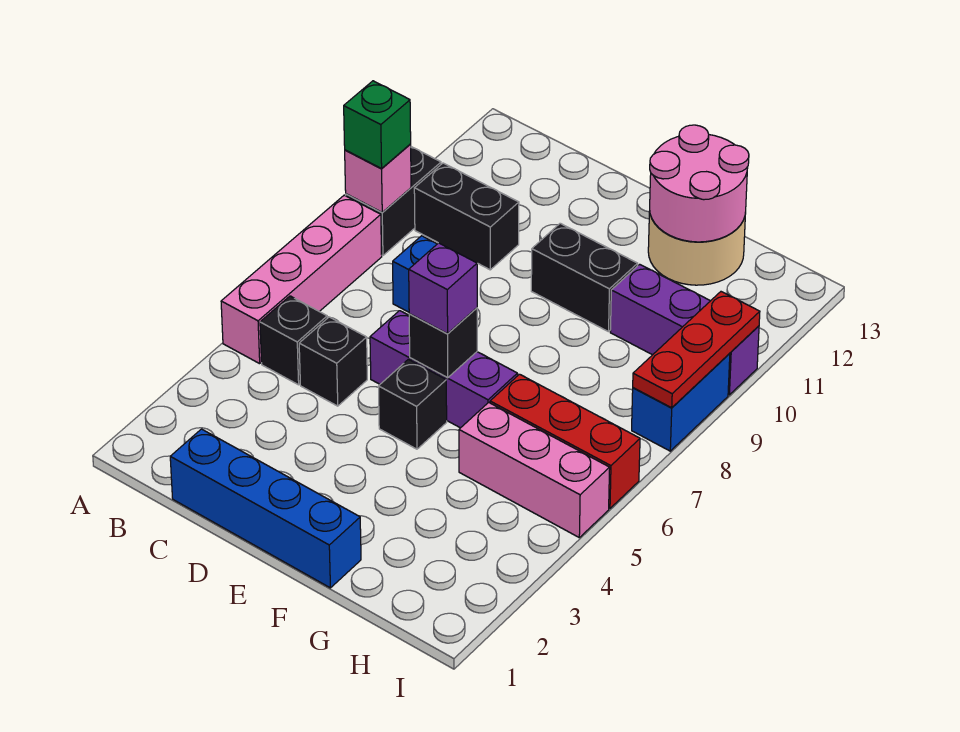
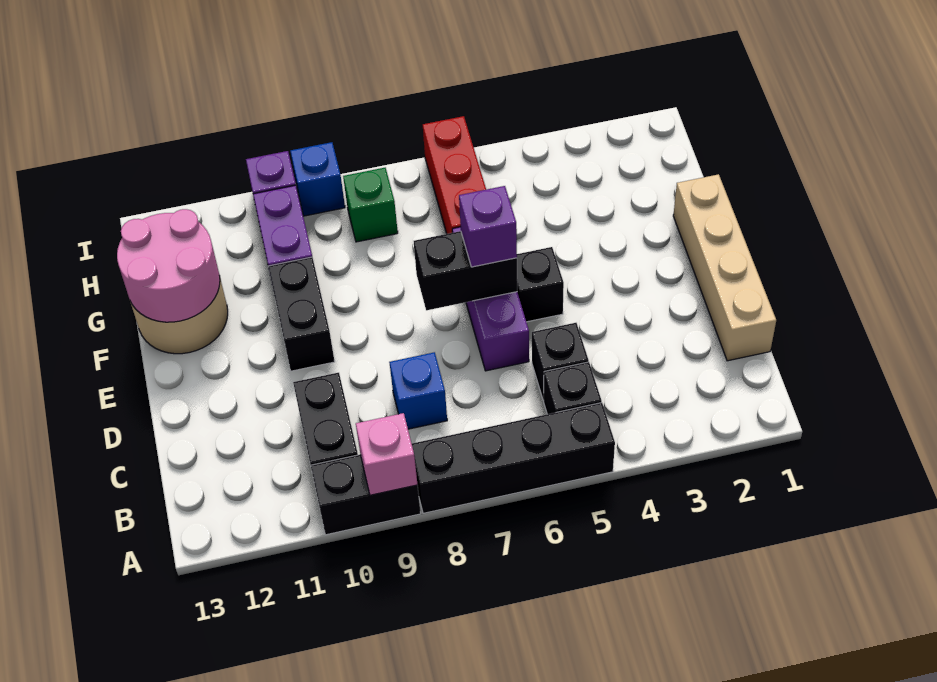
pink 1x4 brick [221,195,382,364] -> black 1x4 brick [412,403,615,513]
green 1x1 brick [344,81,411,169] -> green 1x1 brick moved to [343,168,398,242]
blue 1x4 brick [170,429,361,588] -> tan 1x4 brick [673,174,776,361]
black 1x1 brick [409,308,477,378] -> black 1x2 brick [414,231,517,310]
pink 1x3 brick [459,402,610,537] -> none
blue 1x2 brick [632,353,730,451] -> blue 1x1 brick [290,142,345,216]
red 1x3 plate [633,292,760,408] -> none

